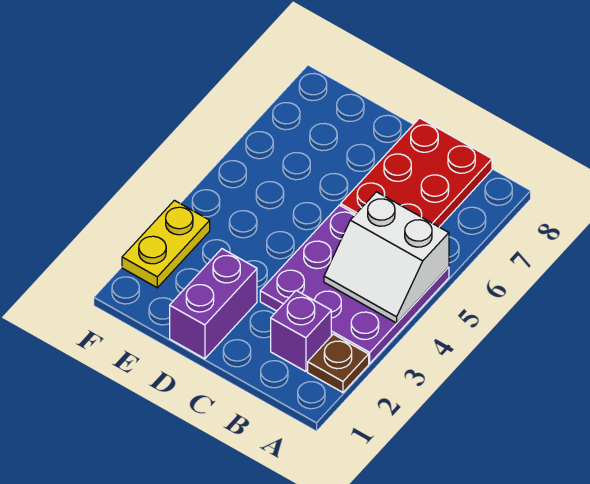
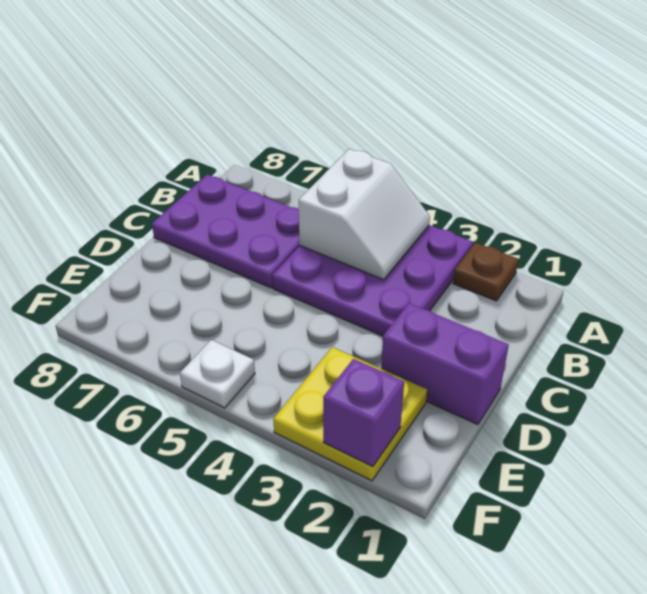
purple 1x1 brick [271,290,331,372] -> purple 1x1 brick moved to [323,359,404,467]
red 2x3 plate [341,118,492,227] -> purple 2x3 plate [152,174,300,288]
yellow 1x2 plate [122,200,210,288] -> yellow 2x2 plate [273,347,427,481]
none -> white 1x1 plate [180,340,255,408]

